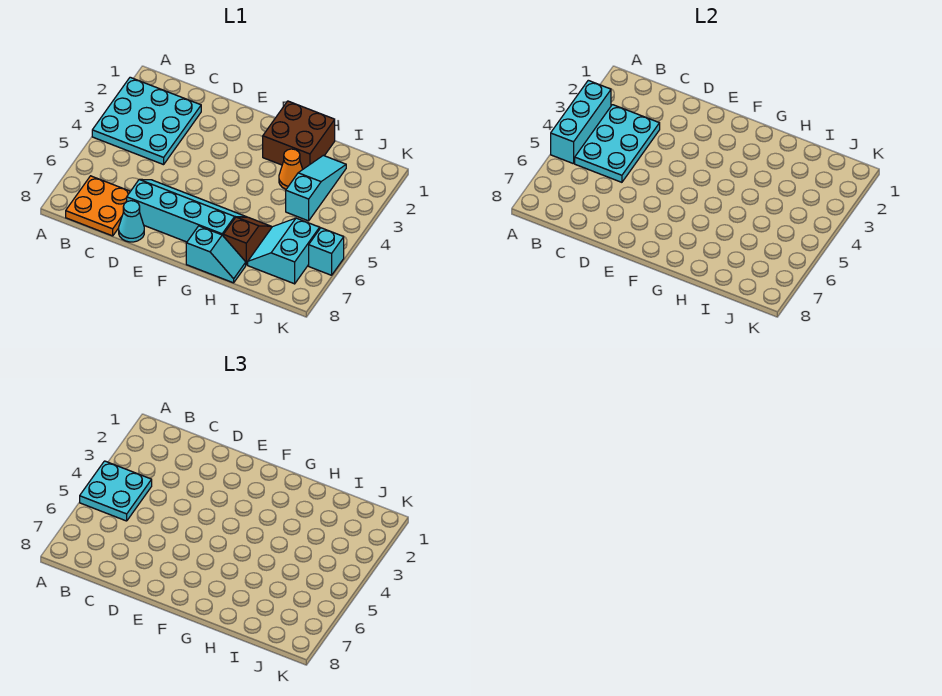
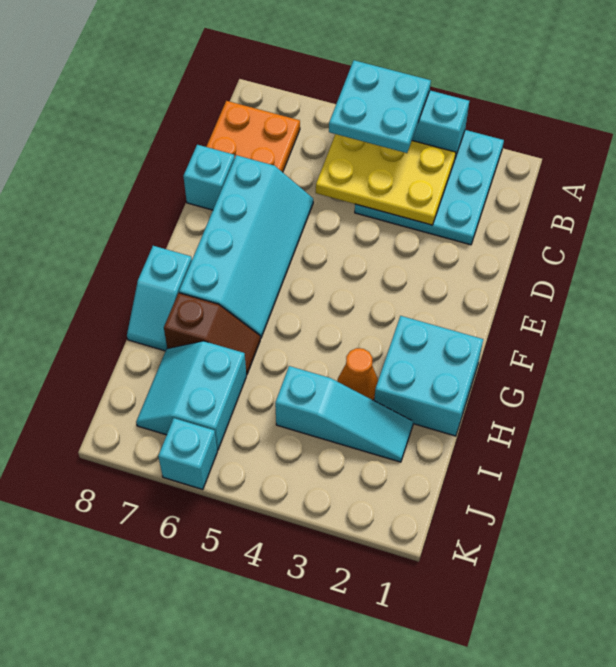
cyan 2x3 plate [575,105,660,182] -> yellow 2x3 plate [316,134,456,225]
cyan 1x1 cone [119,201,144,242] -> cyan 1x1 brick [183,145,235,210]
brown 2x2 brick [263,101,335,169] -> cyan 2x2 brick [374,316,483,436]
cyan 2x2 slope [248,218,320,284] -> cyan 2x2 slope turned to [136,341,246,450]

